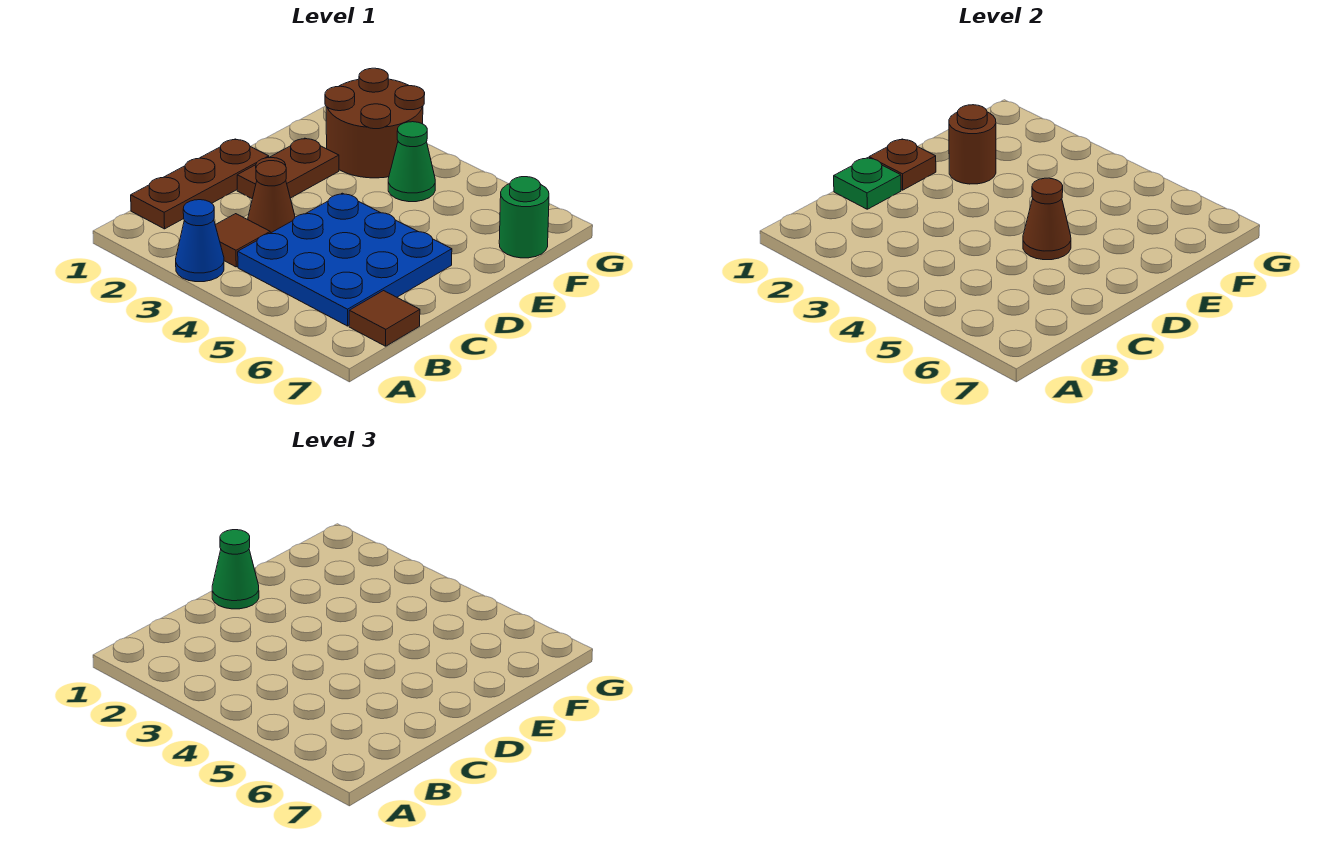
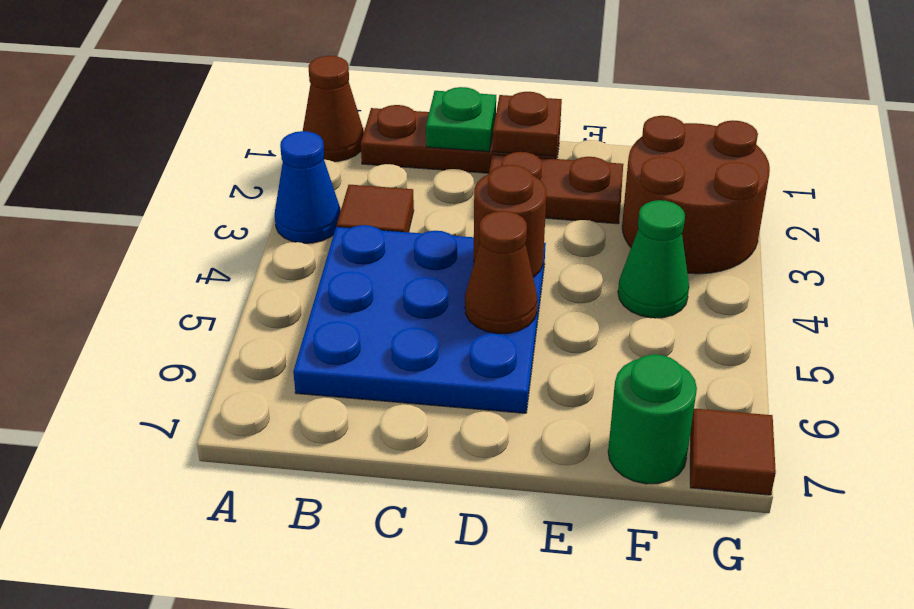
brown 1x1 tile [349,291,420,346] -> brown 1x1 tile moved to [690,409,776,495]
brown 1x1 cone [248,161,295,233] -> brown 1x1 cone moved to [303,56,364,162]
green 1x1 cone [212,530,259,609] -> none
brown 1x1 round brick [949,105,996,184] -> brown 1x1 round brick moved to [474,165,546,277]

